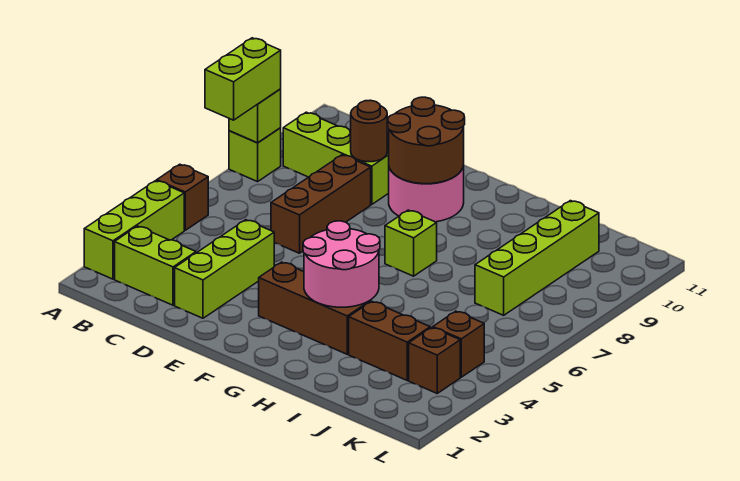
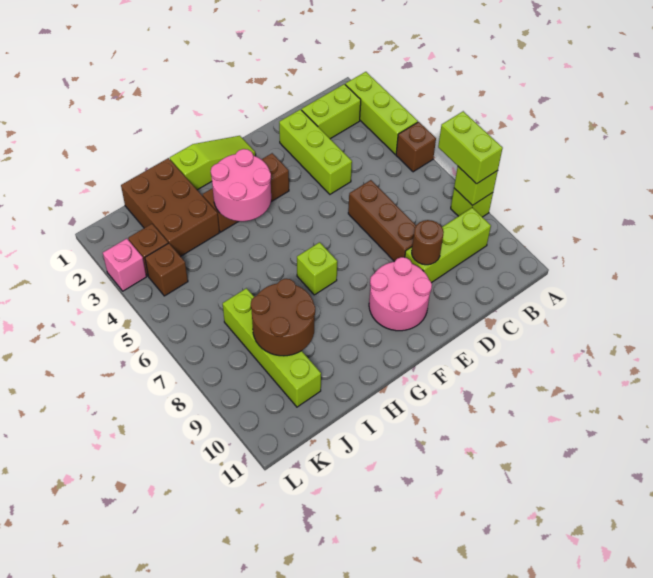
brown 2x2 round brick [388,97,465,184] -> brown 2x2 round brick moved to [251,279,315,356]
none -> lime 1x3 slope [170,136,256,190]
brown 1x2 brick [349,301,430,380] -> brown 2x3 brick [121,158,219,256]
none -> pink 1x1 brick [103,238,147,291]

